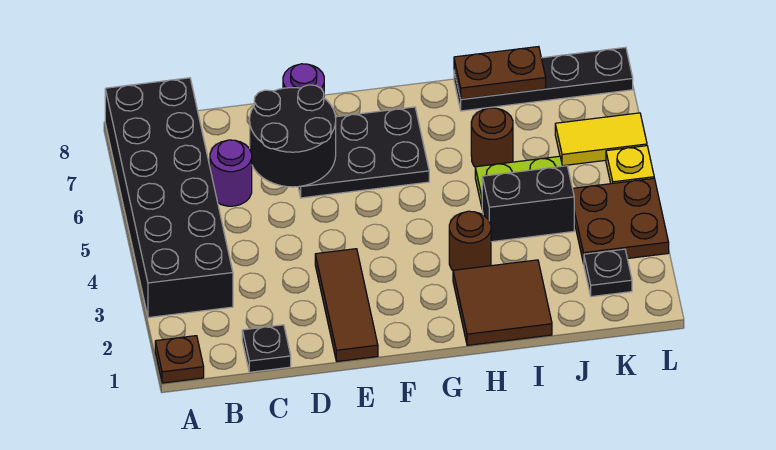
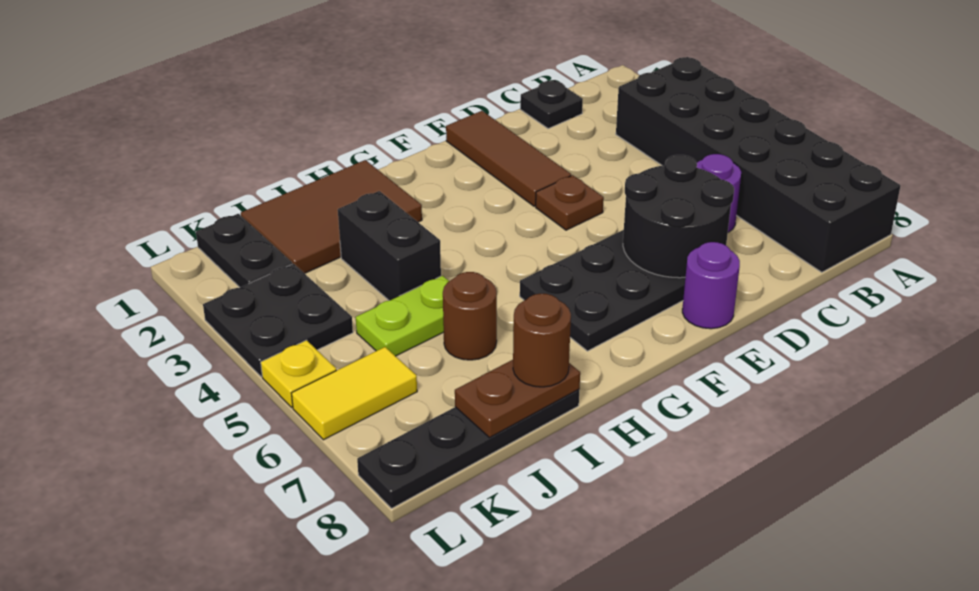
brown 1x1 plate [155,336,204,383] -> brown 1x1 plate moved to [536,175,604,230]
brown 2x2 tile [453,260,552,345] -> brown 2x3 tile [241,160,422,274]
brown 1x1 round brick [449,211,491,270] -> brown 1x1 round brick moved to [513,294,571,387]
black 1x2 brick [482,166,574,242] -> black 1x2 brick turned to [338,191,441,300]
black 1x1 plate [584,249,632,297] -> black 1x2 plate [196,214,292,287]
brown 2x2 plate [573,178,669,264] -> black 2x2 plate [203,264,353,377]

